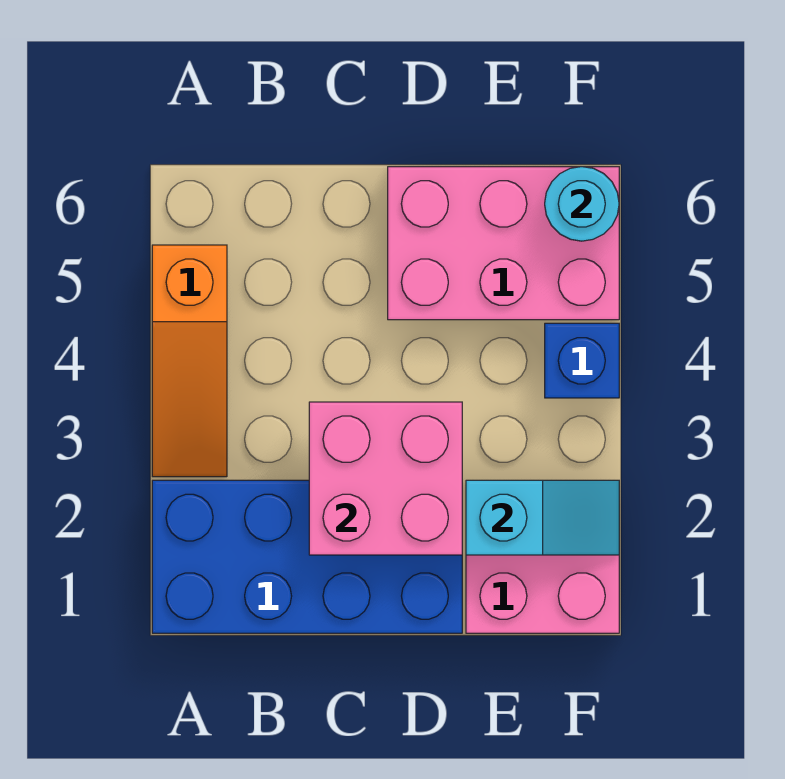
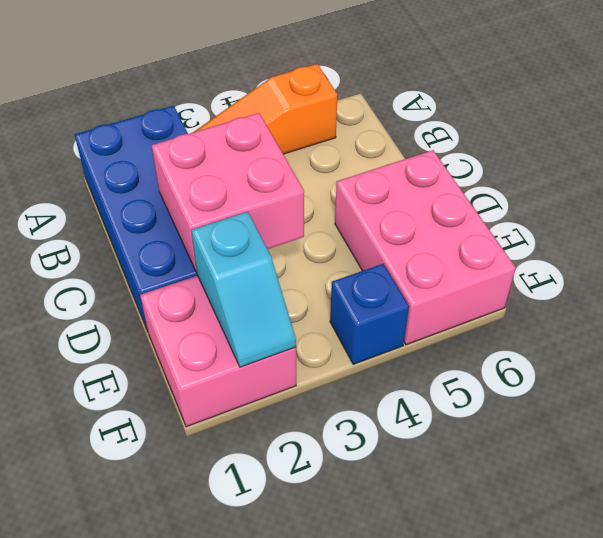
cyan 1x1 round brick [545,167,619,241] -> none

